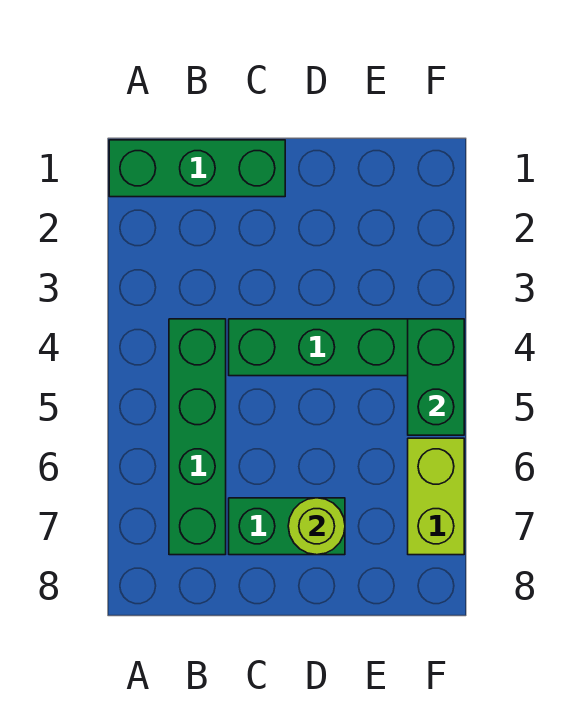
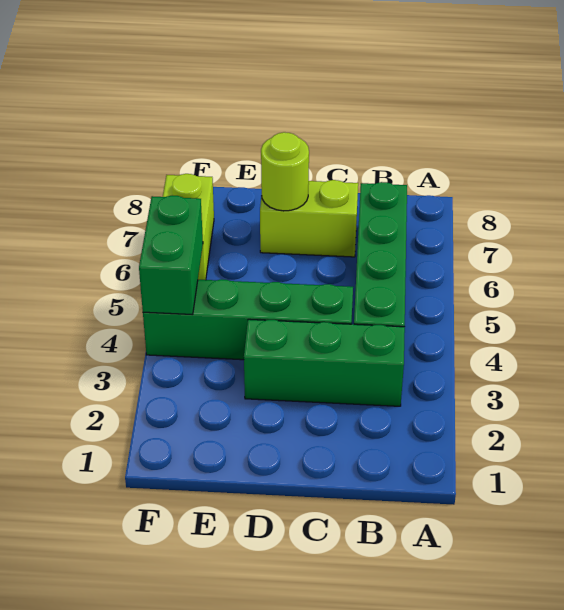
green 1x3 brick [109,140,285,197] -> green 1x3 brick moved to [244,319,405,406]
green 1x2 brick [229,498,345,555] -> lime 1x2 brick [260,180,358,257]

